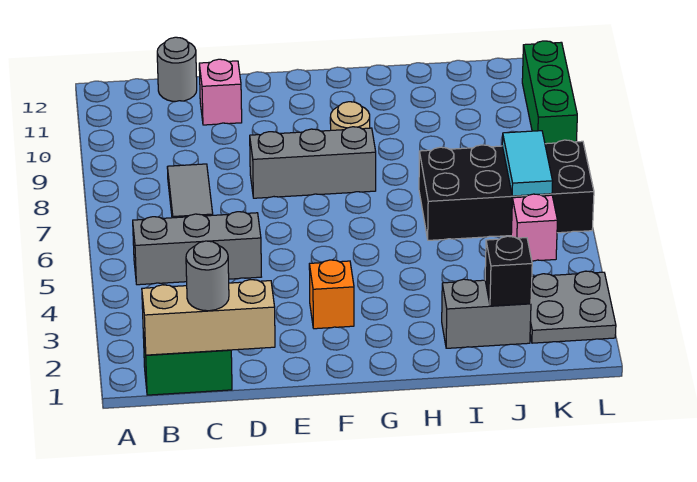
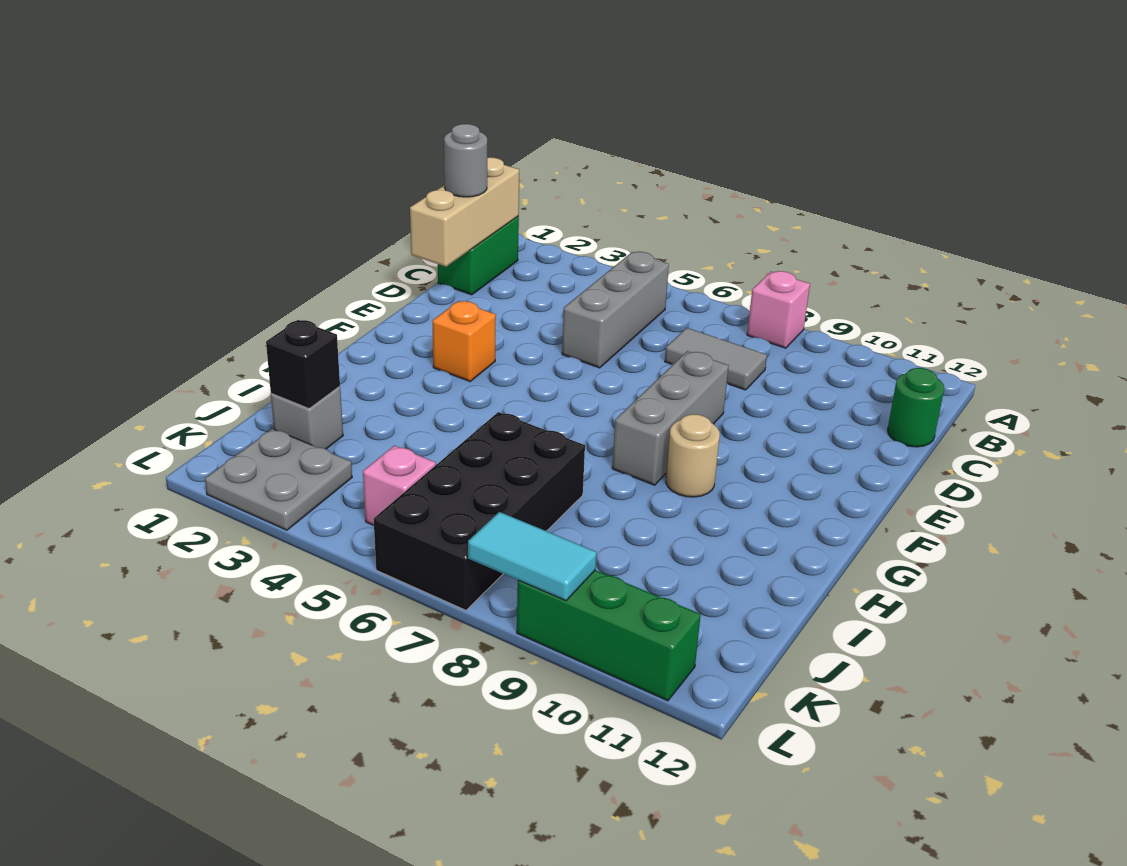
grey 1x1 round brick [157,37,197,102] -> green 1x1 round brick [888,368,944,447]
pink 1x1 brick [199,59,242,125] -> pink 1x1 brick moved to [747,271,810,348]
grey 1x2 brick [442,279,531,348] -> grey 1x1 brick [271,386,343,449]
cyan 1x2 tile [502,131,553,196] -> cyan 1x2 tile moved to [468,512,597,601]

